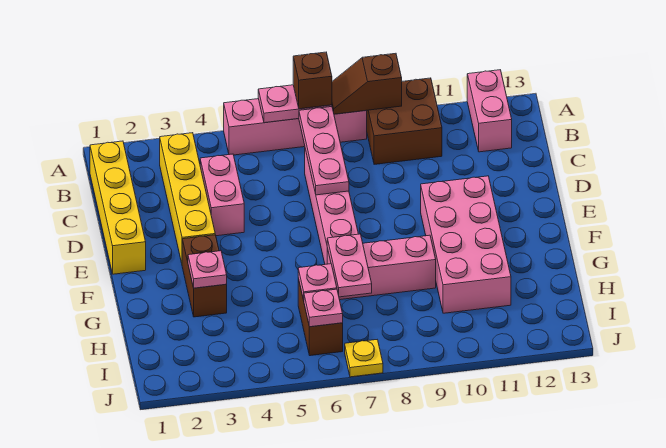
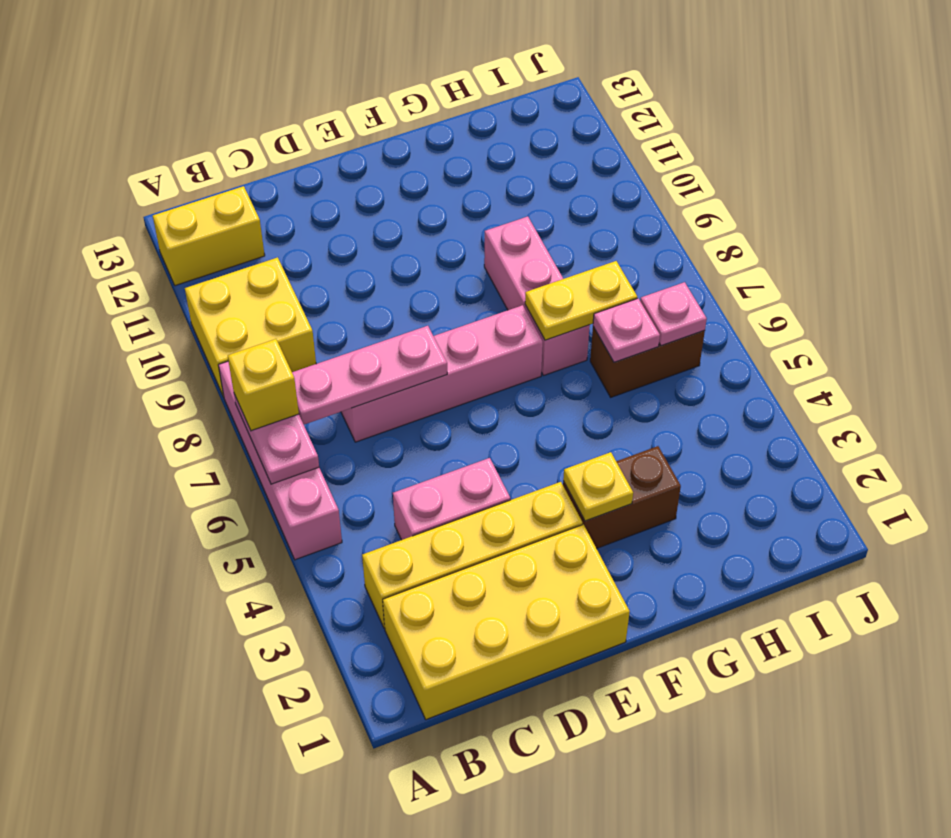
brown 1x1 brick [293,52,332,109] -> yellow 1x1 brick [228,339,299,431]
brown 1x2 slope [332,53,402,114] -> none
brown 2x2 brick [367,78,442,164] -> yellow 2x2 brick [185,257,316,397]
pink 1x2 brick [467,70,512,152] -> yellow 1x2 brick [153,186,265,286]
yellow 1x4 brick [90,141,146,274] -> yellow 2x4 brick [383,525,630,720]
pink 2x4 brick [421,176,511,313] -> none
pink 1x1 plate [188,251,227,288] -> none
pink 1x2 plate [327,234,372,297] -> yellow 1x2 plate [525,261,637,340]
yellow 1x1 plate [345,340,383,377] -> yellow 1x1 plate moved to [563,452,633,521]

